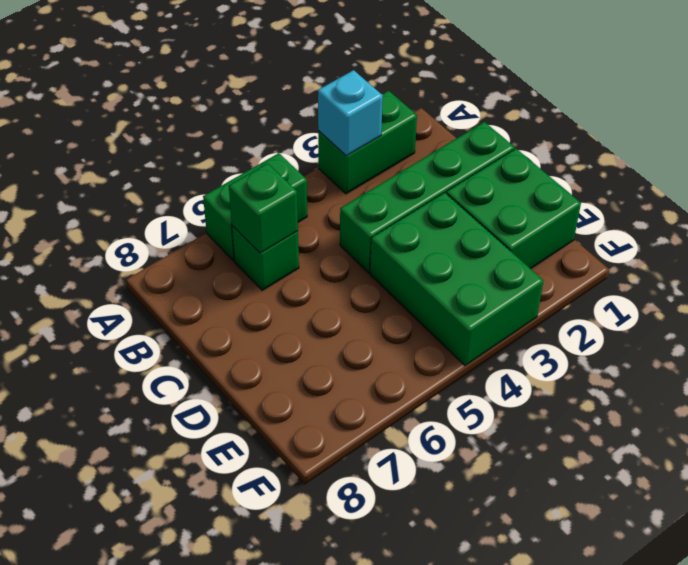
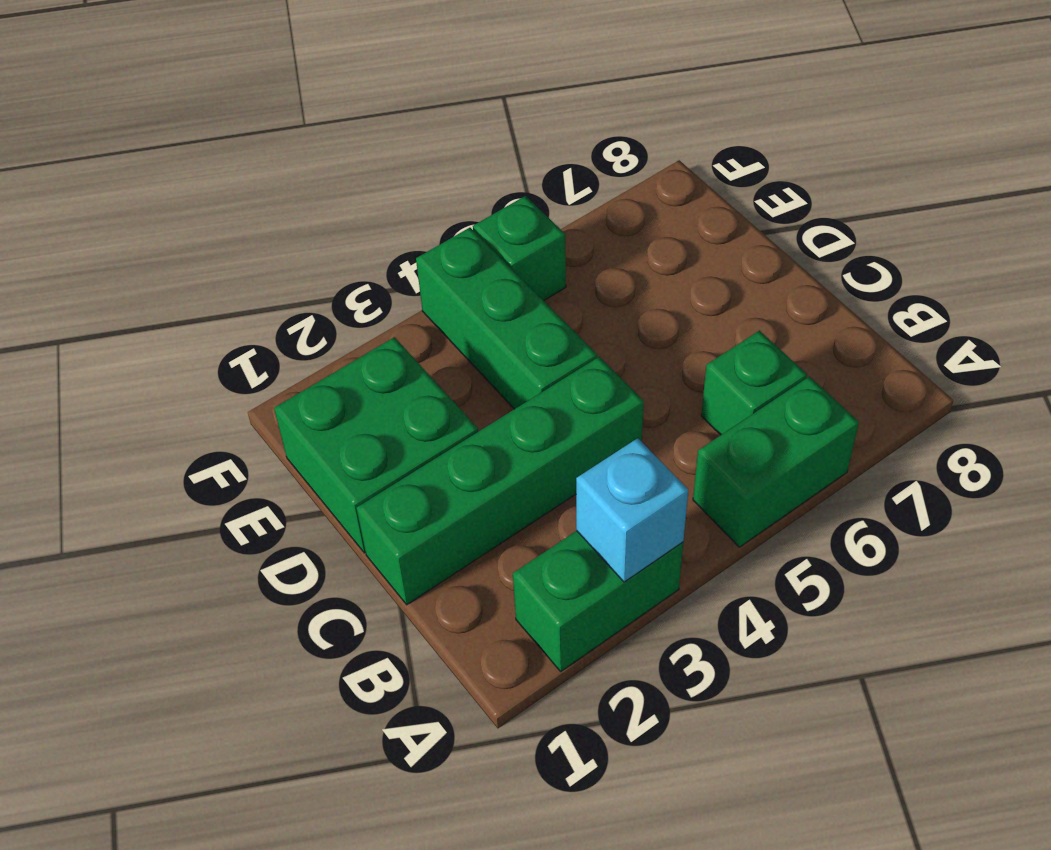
green 1x1 brick [229,163,298,253] -> green 1x1 brick moved to [473,196,566,301]
green 2x3 brick [370,193,543,366] -> green 1x3 brick [416,228,597,409]

